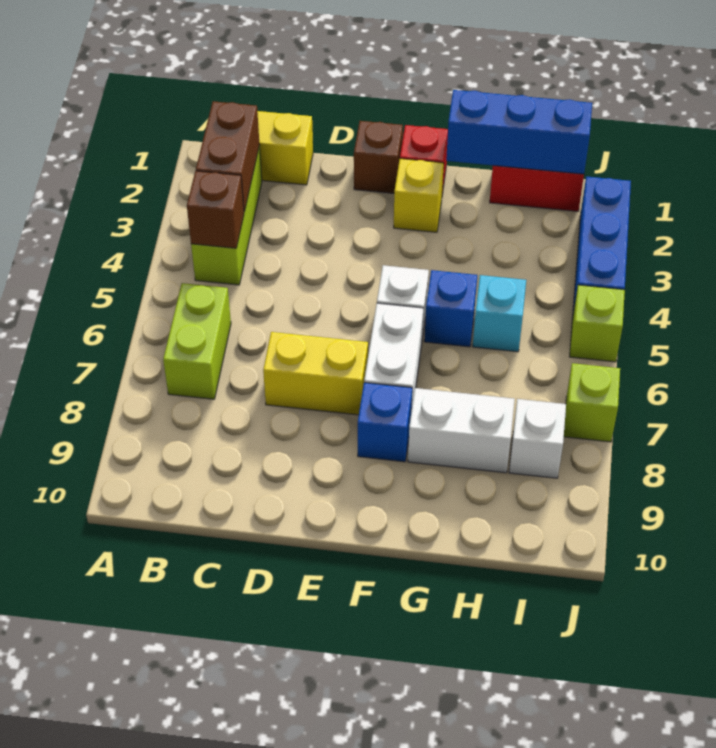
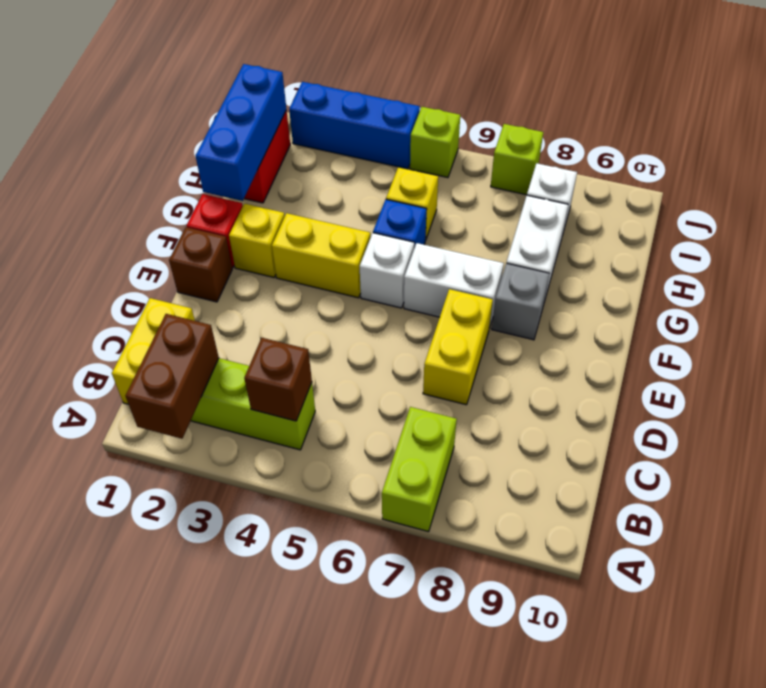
brown 1x2 brick [196,101,259,212] -> brown 1x2 brick turned to [125,314,219,439]
lime 1x2 brick [163,283,231,399] -> lime 1x2 brick turned to [382,407,457,532]
none -> yellow 1x2 brick [272,213,371,298]
blue 1x1 brick [358,383,412,462] -> grey 1x1 brick [492,264,550,340]
cyan 1x1 brick [473,275,526,352] -> yellow 1x1 brick [386,167,438,240]

